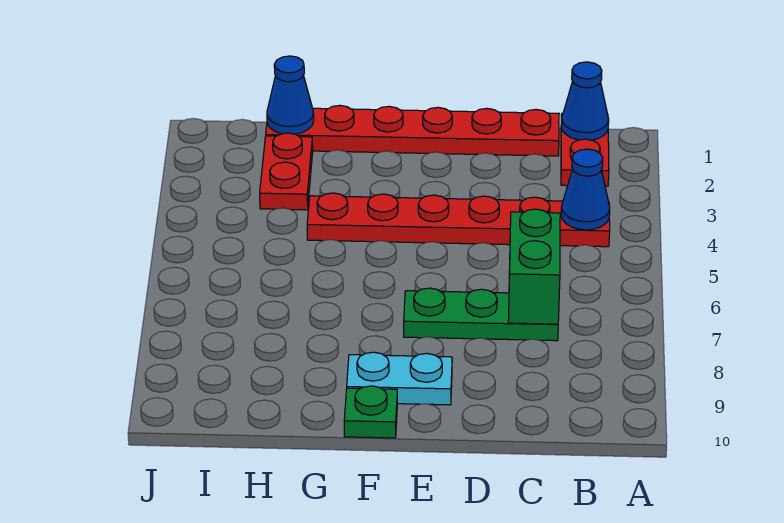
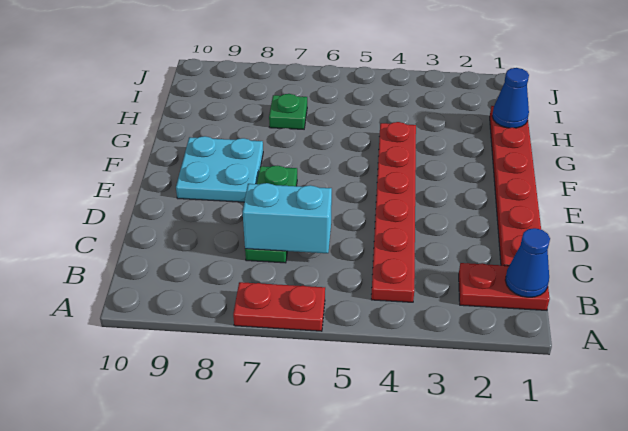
blue 1x1 cone [561,149,610,230] -> none
green 1x2 brick [508,209,560,324] -> cyan 1x2 brick [243,183,332,253]
cyan 1x2 plate [347,352,452,405] -> cyan 2x2 plate [176,136,263,202]
green 1x1 plate [344,386,397,438] -> green 1x1 plate moved to [269,94,307,129]
red 1x2 plate [260,133,313,210] -> red 1x2 plate moved to [233,282,325,331]

